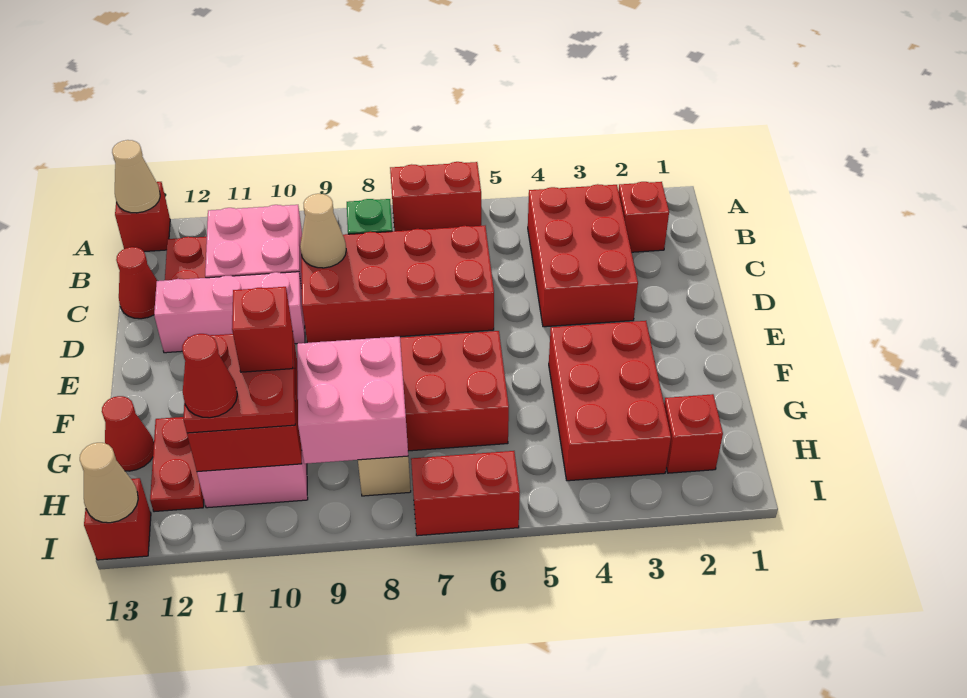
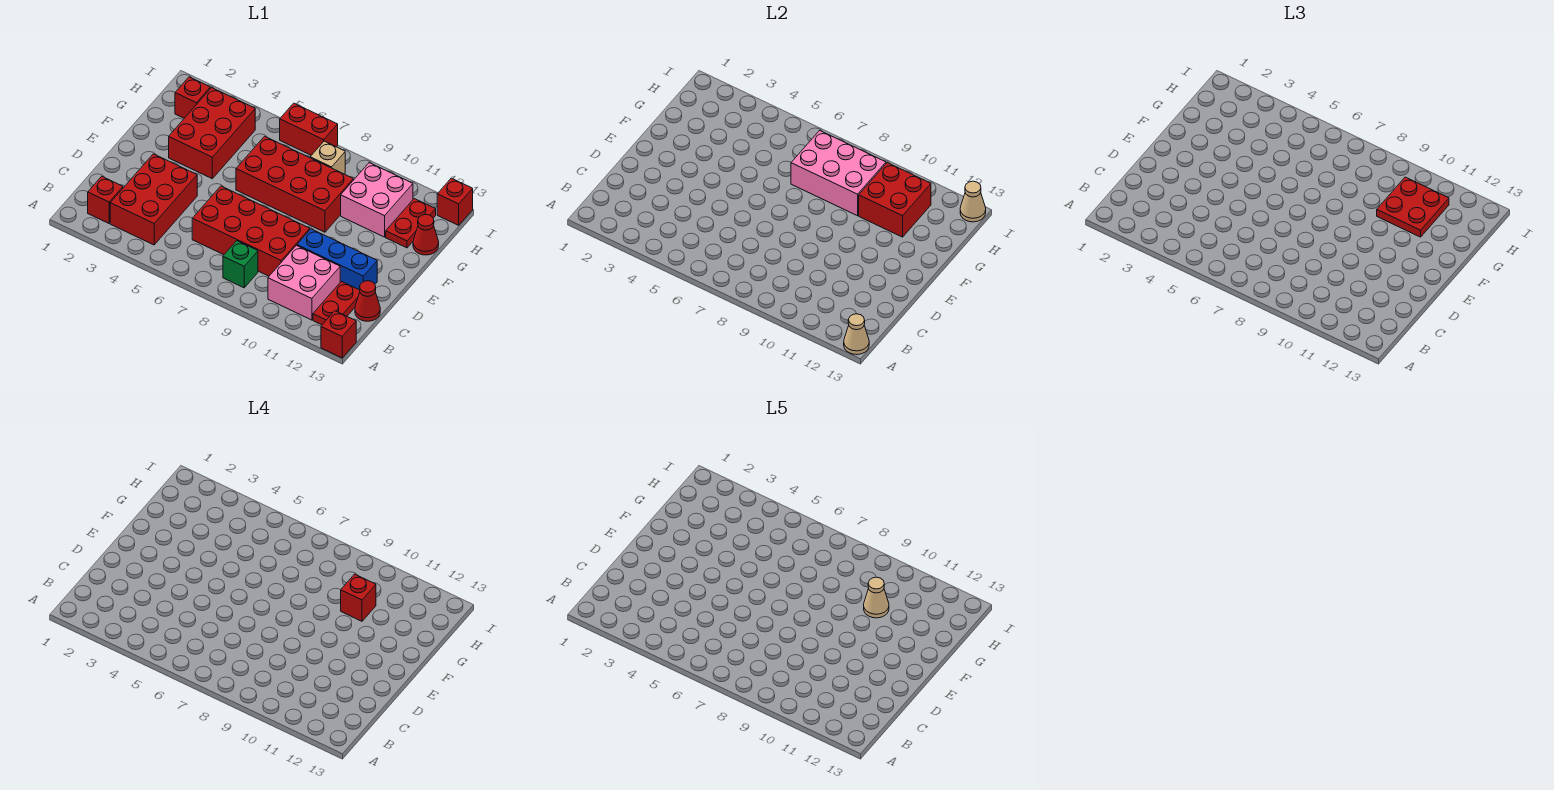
red 1x2 brick [390,162,481,231] -> none
tan 1x1 cone [300,194,346,268] -> tan 1x1 cone moved to [864,577,889,618]
pink 1x3 brick [154,272,305,353] -> blue 1x3 brick [297,229,377,290]
pink 2x2 brick [297,337,408,464] -> pink 2x3 brick [791,130,886,216]
red 1x1 cone [182,334,237,418] -> none

